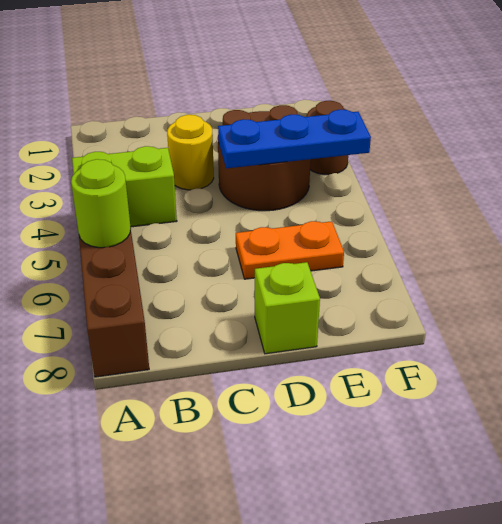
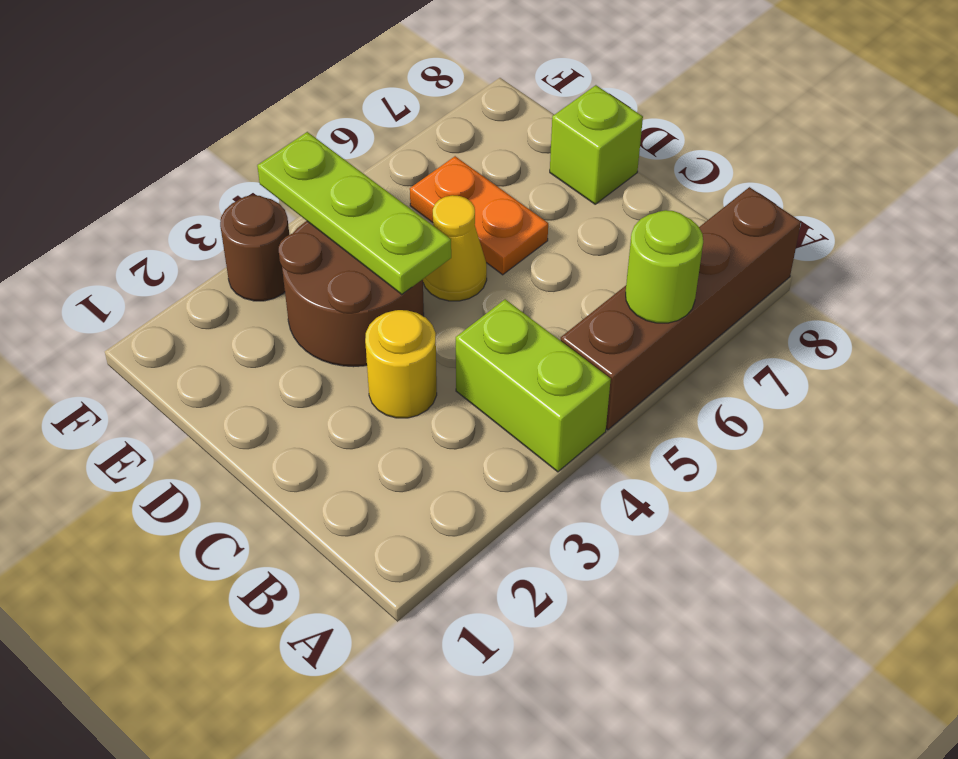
blue 1x3 plate [218,110,371,168] -> lime 1x3 plate [257,132,451,294]
none -> yellow 1x1 cone [423,195,487,301]

